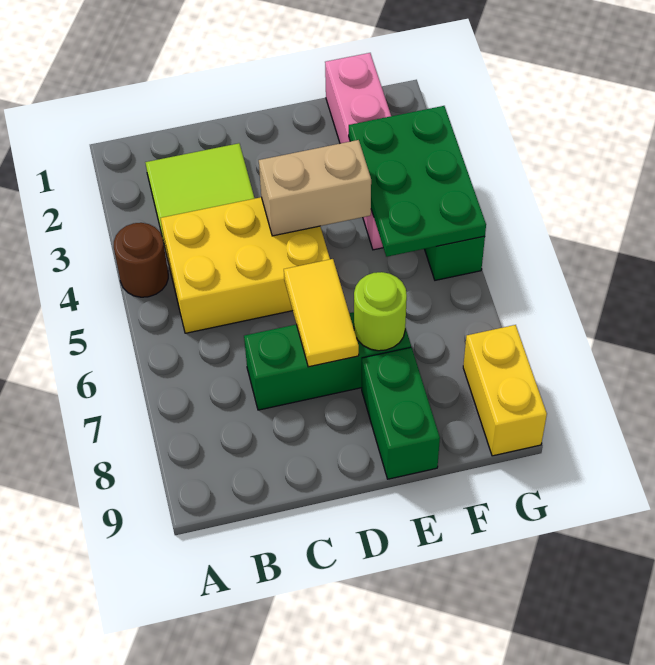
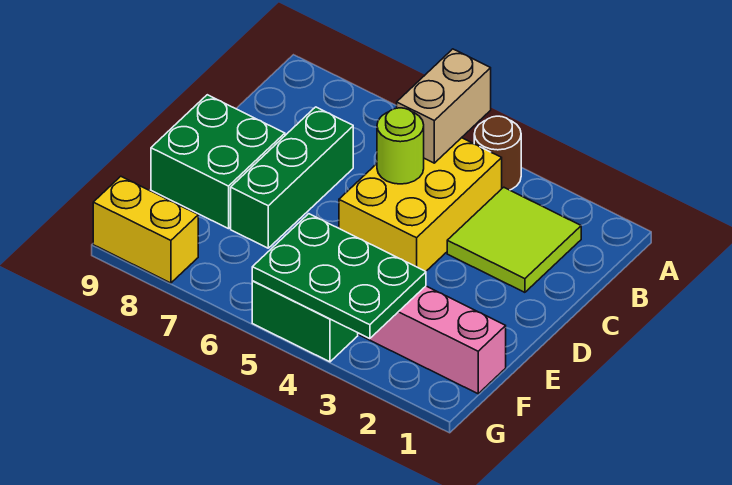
tan 1x2 brick [259,140,371,236] -> tan 1x2 brick moved to [397,49,491,163]
yellow 1x2 tile [284,259,359,367] -> none
lime 1x1 round brick [354,272,407,351] -> lime 1x1 round brick moved to [377,108,424,184]
green 1x2 brick [362,347,440,479] -> green 2x2 brick [151,95,285,229]

